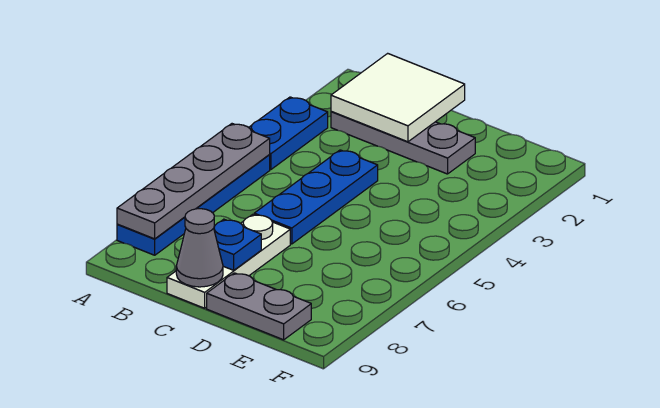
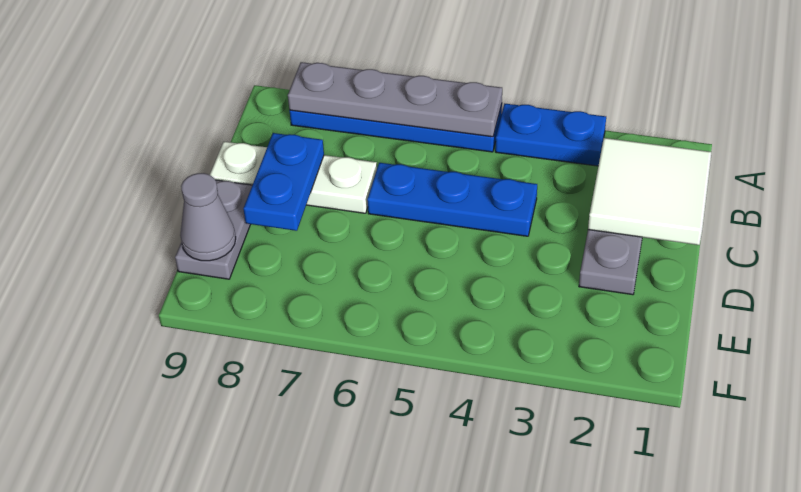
blue 1x1 plate [214,219,261,270] -> blue 1x2 plate [243,133,324,231]
grey 1x1 cone [176,209,223,287] -> grey 1x1 cone moved to [180,173,236,261]

